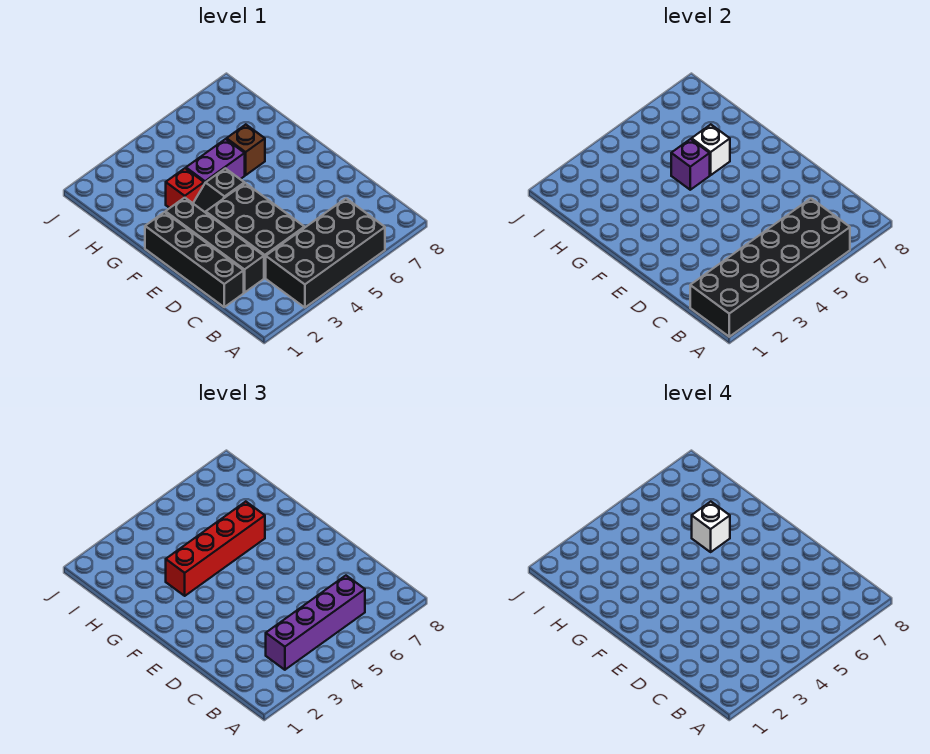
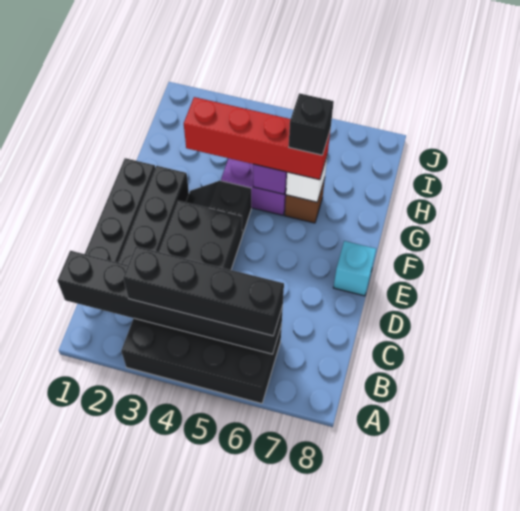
black 2x6 brick [690,199,850,337] -> black 1x6 brick [57,251,283,354]
purple 1x4 brick [266,576,365,670] -> black 1x4 brick [123,246,284,336]
none -> cyan 1x1 brick [333,241,376,296]
red 1x1 brick [166,168,204,208] -> none
white 1x1 brick [692,502,730,552] -> black 1x1 brick [289,93,334,155]

